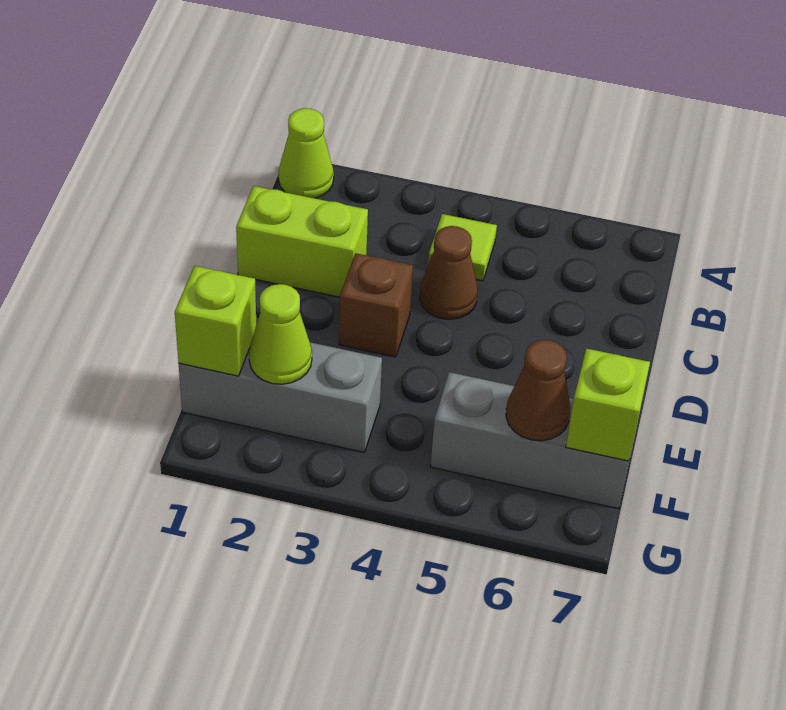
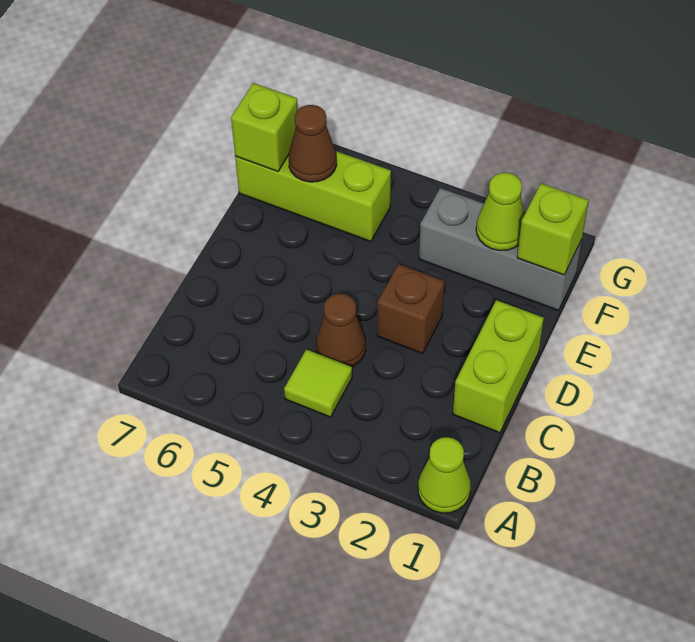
lime 1x2 brick [236,186,368,297] -> lime 1x2 brick turned to [453,300,544,433]
grey 1x3 brick [431,372,636,509] -> lime 1x3 brick [235,151,391,242]

